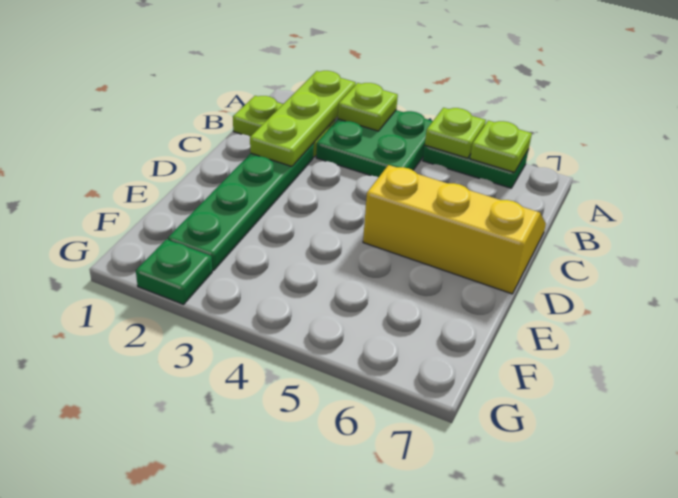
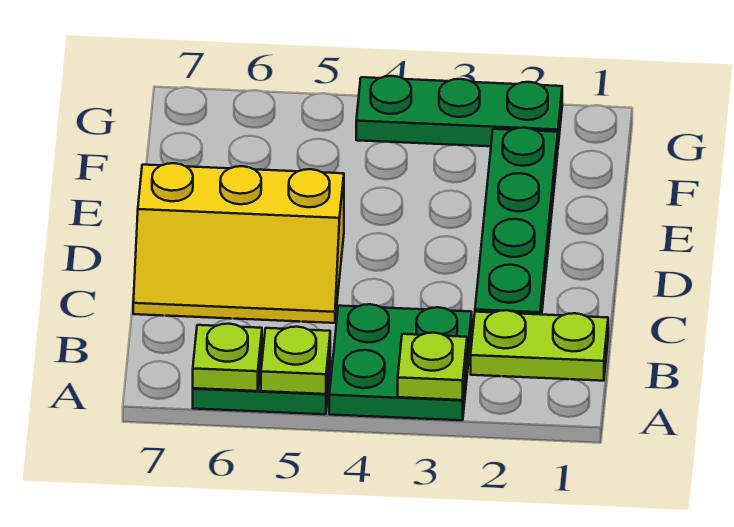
lime 1x3 plate [250,71,356,167] -> none
green 1x1 plate [136,239,212,304] -> green 1x3 plate [356,76,562,146]

